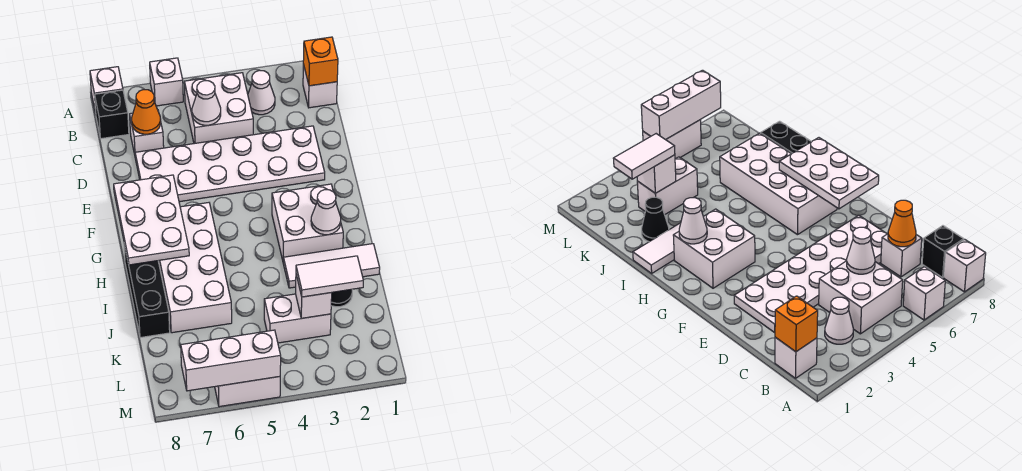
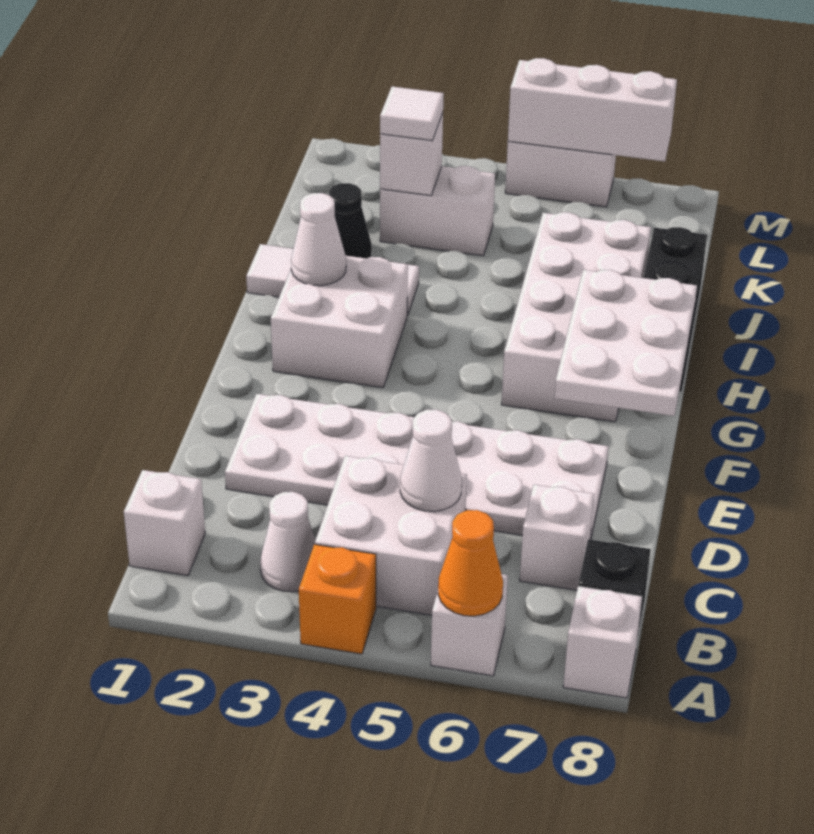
orange 1x1 brick [303,37,338,86] -> orange 1x1 brick moved to [299,544,376,654]
orange 1x1 cone [132,90,161,134] -> orange 1x1 cone moved to [438,510,503,616]
white 1x2 tile [296,256,363,297] -> white 1x1 tile [380,87,444,141]

